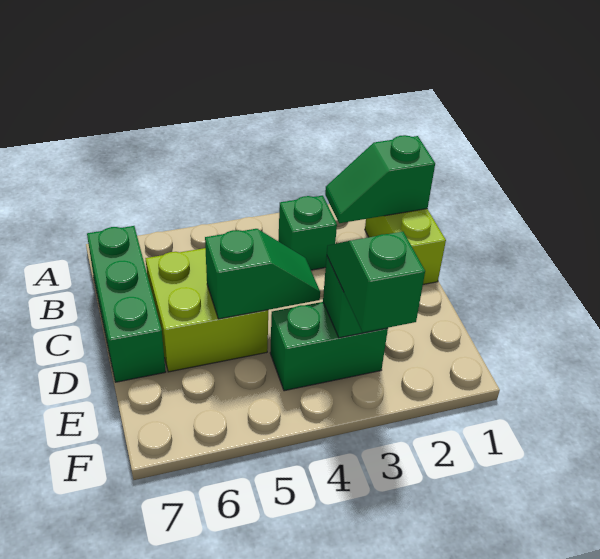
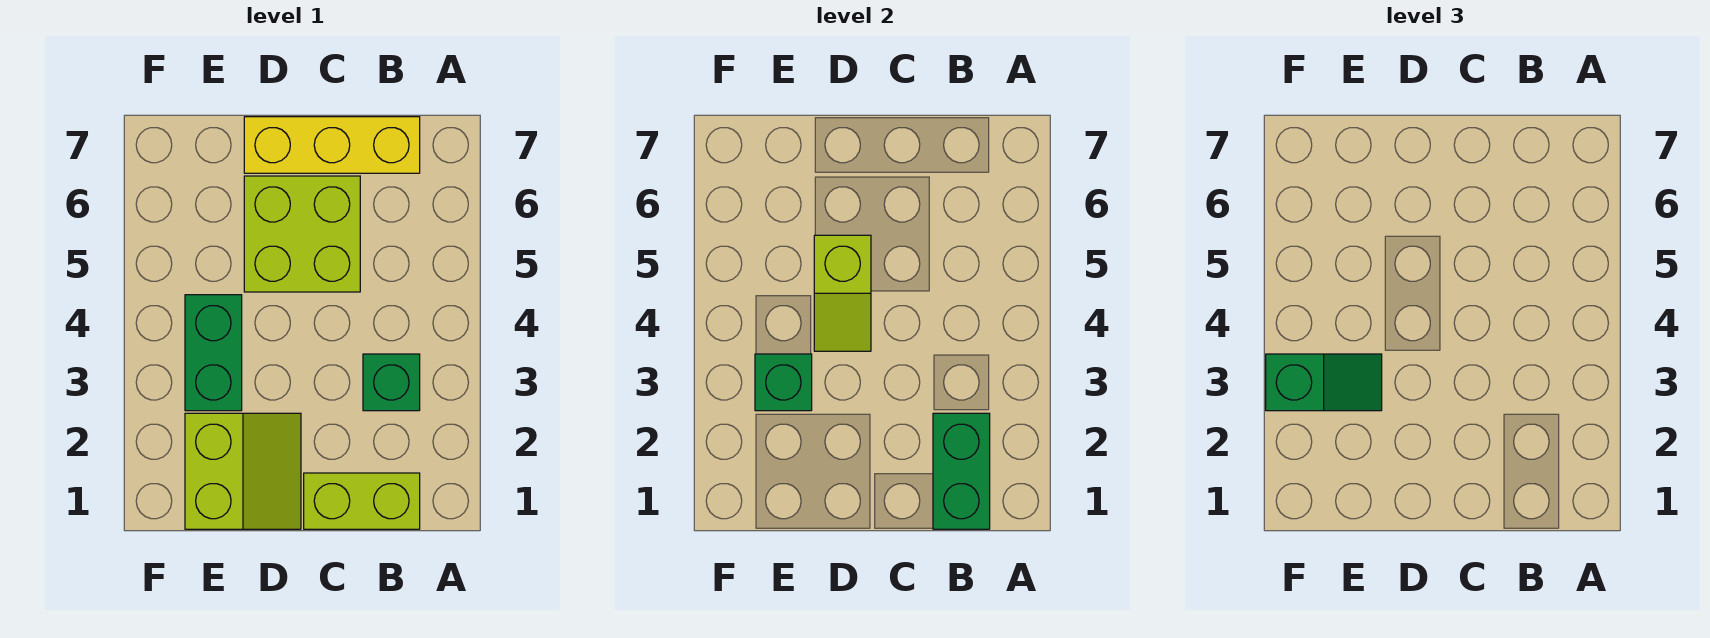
green 1x2 slope [325,135,435,223] -> green 1x2 brick [933,413,990,529]
green 1x3 brick [87,226,166,382] -> yellow 1x3 brick [244,117,420,173]
none -> lime 2x2 slope [185,413,301,529]
green 1x2 slope [205,229,320,319] -> lime 1x2 slope [814,235,871,351]

